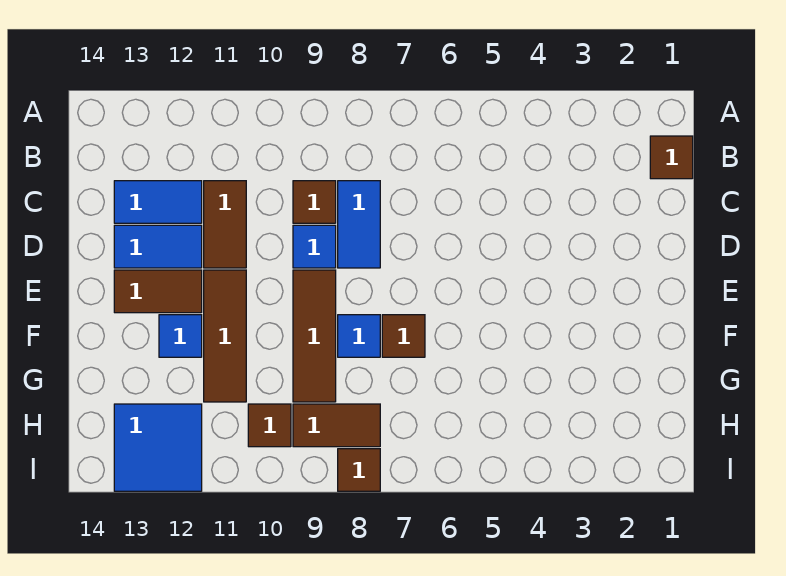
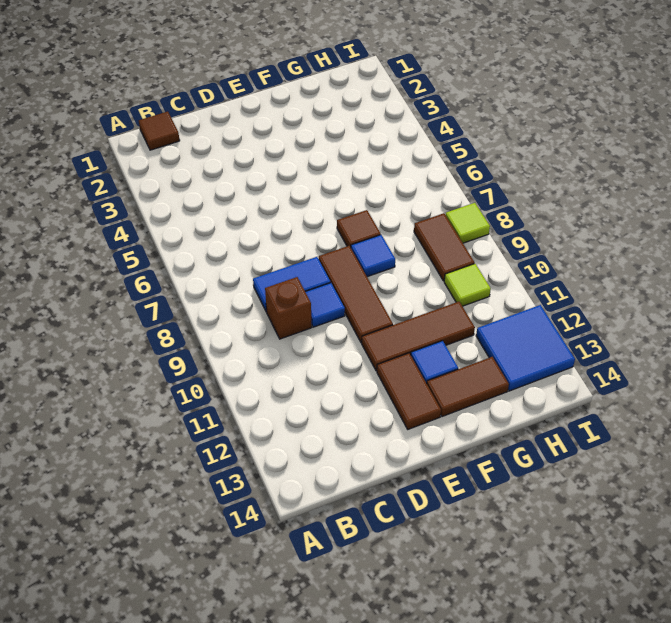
brown 1x1 tile [293,181,336,223] -> brown 1x1 brick [265,277,312,339]
brown 1x2 tile [204,181,246,268] -> brown 1x2 tile moved to [427,357,509,417]
blue 1x2 tile [114,181,202,223] -> none
blue 1x2 tile [114,225,202,268] -> none
brown 1x3 tile [293,270,336,402] -> brown 1x3 tile turned to [319,246,393,343]
brown 1x1 tile [248,404,291,447] -> lime 1x1 tile [444,264,491,306]
brown 1x1 tile [338,449,380,491] -> lime 1x1 tile [445,203,490,243]

